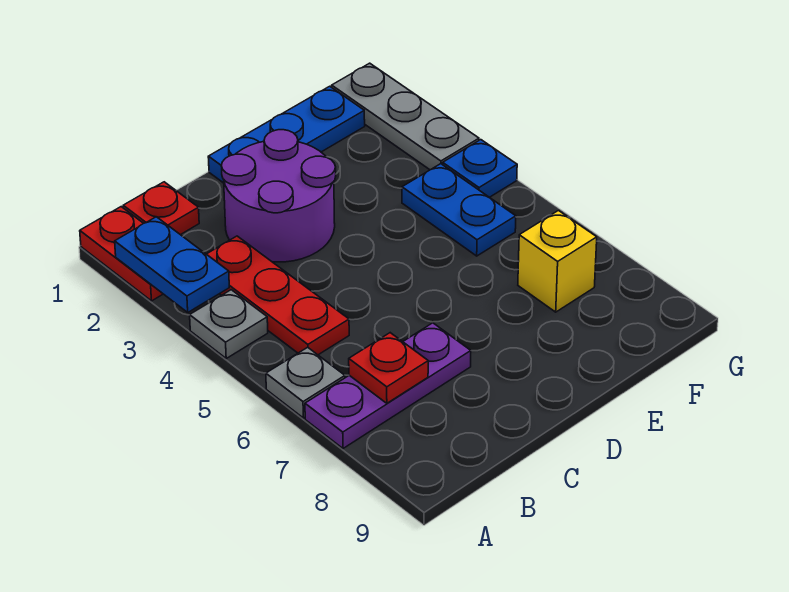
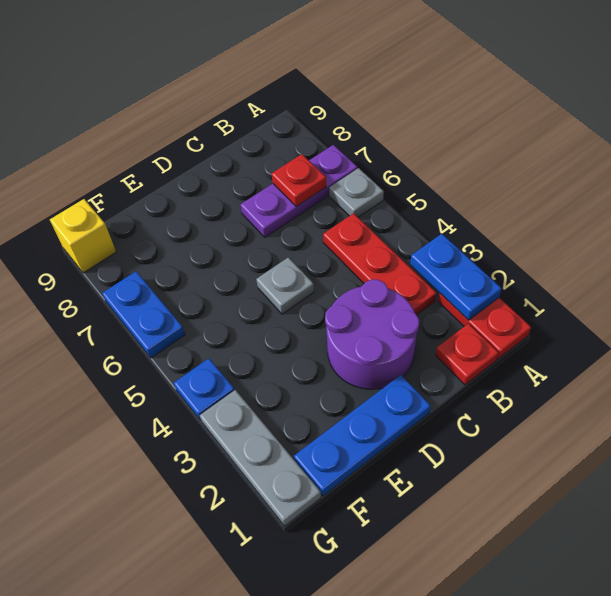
grey 1x1 plate [190,290,268,358] -> grey 1x1 plate moved to [256,257,314,314]
blue 1x2 plate [402,164,516,256] -> blue 1x2 plate moved to [102,271,185,358]
yellow 1x1 brick [518,211,597,312] -> yellow 1x1 brick moved to [50,199,116,273]

